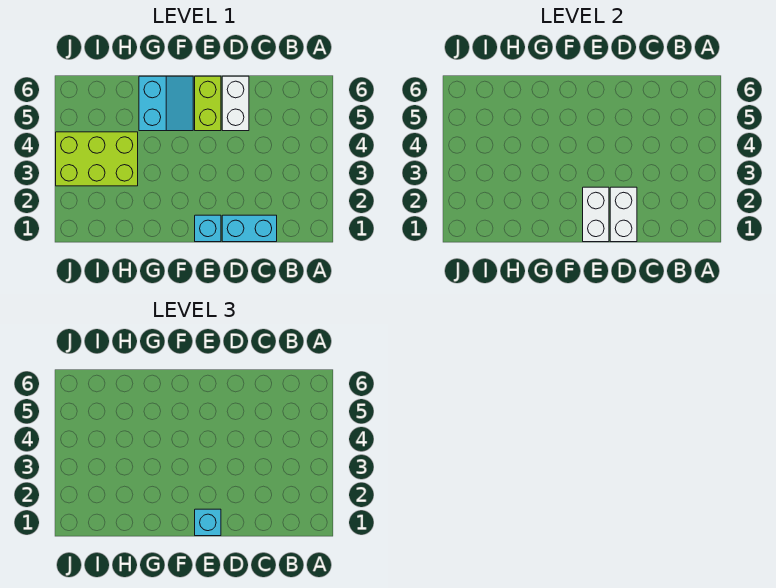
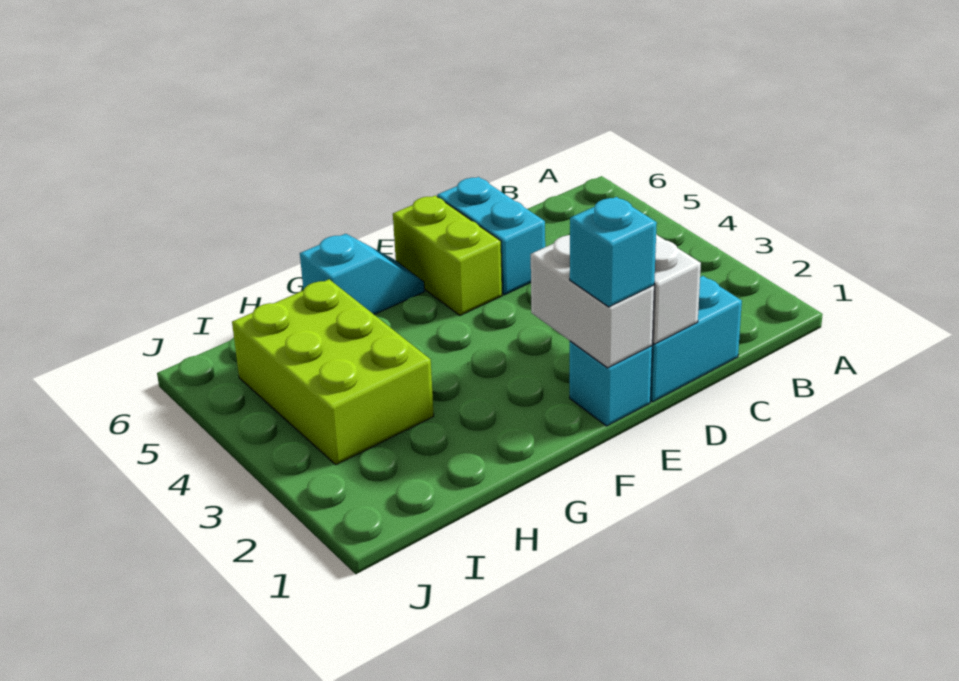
white 1x2 brick [222,76,249,131] -> cyan 1x2 brick [437,177,545,295]
cyan 2x2 slope [139,76,193,131] -> cyan 1x2 slope [300,234,424,314]
lime 2x3 brick [56,132,138,186] -> lime 2x3 brick turned to [232,279,434,465]

